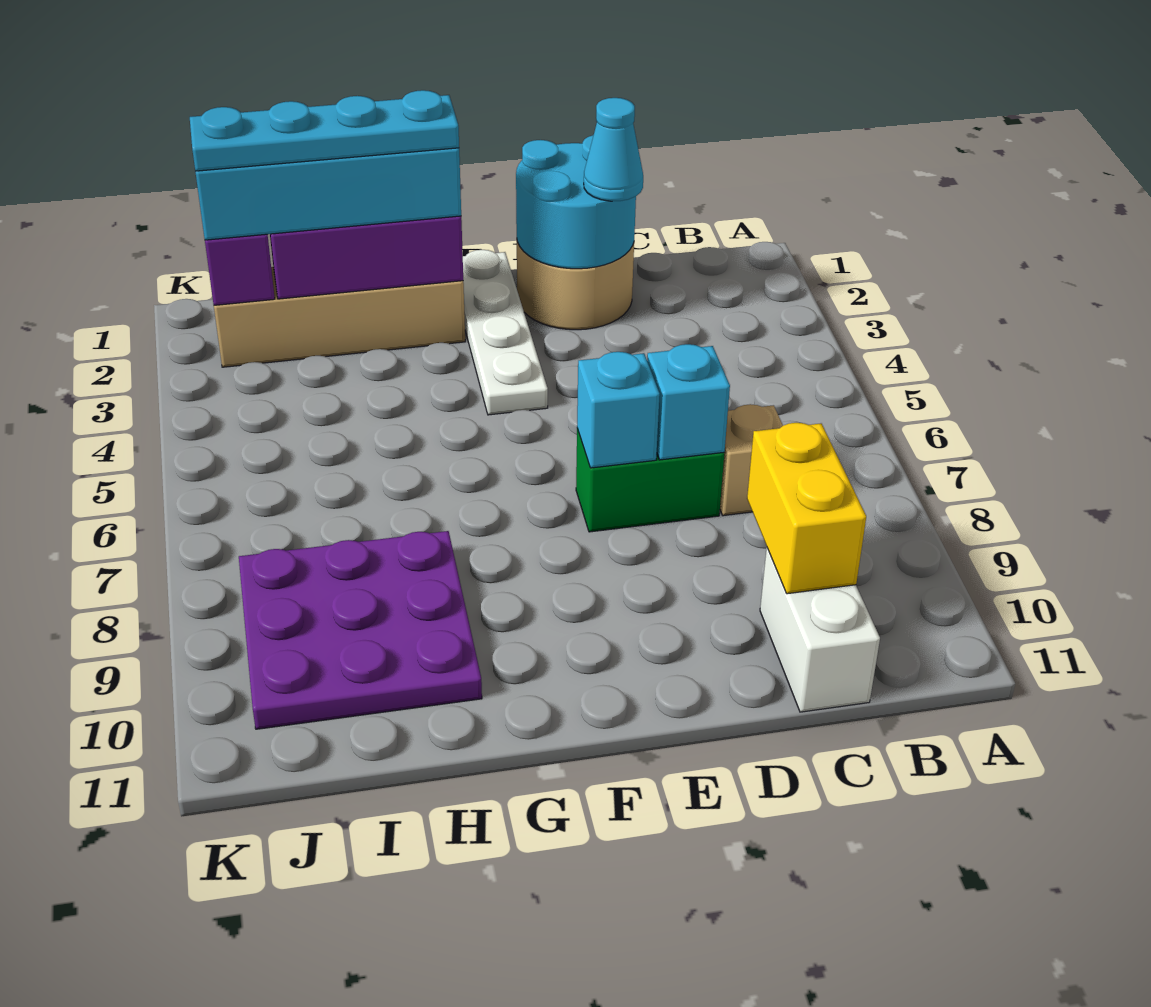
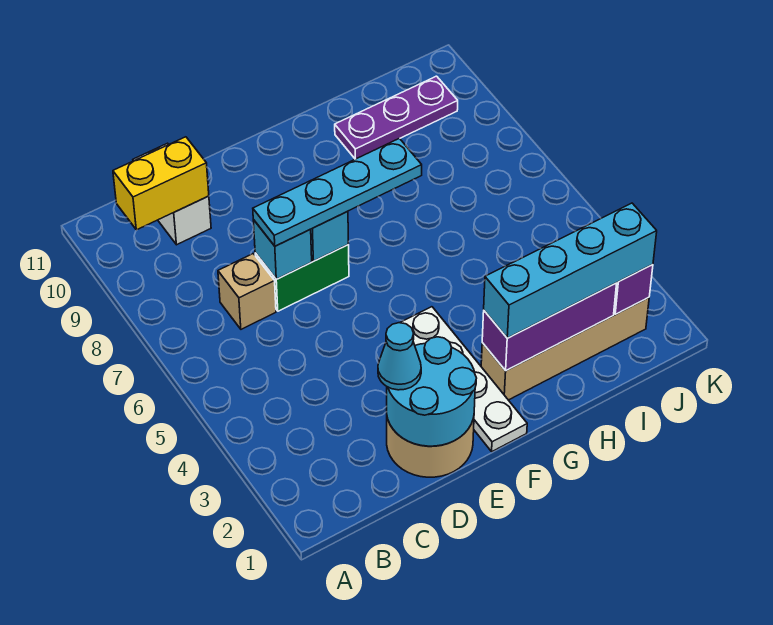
yellow 1x2 brick [747,423,866,594] -> yellow 1x2 brick turned to [113,137,209,230]
cyan 1x4 plate [190,90,459,171] -> cyan 1x4 plate moved to [253,138,422,246]
purple 3x3 plate [239,531,482,729] -> purple 1x3 plate [335,76,458,159]

